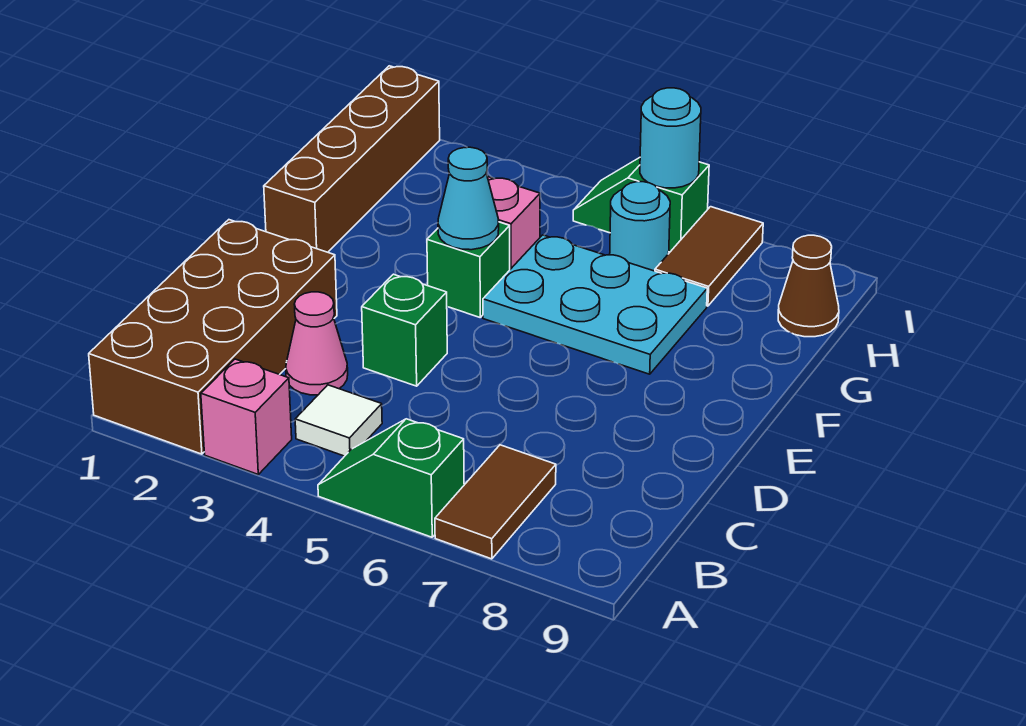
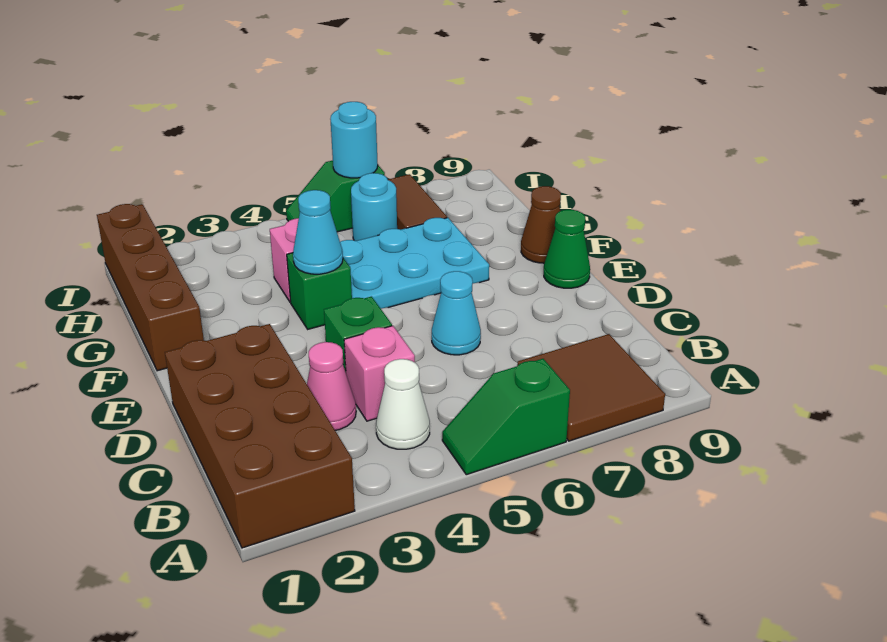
pink 1x1 brick [201,359,292,474] -> pink 1x1 brick moved to [344,326,415,421]
brown 1x2 tile [435,445,556,559] -> brown 2x2 tile [517,334,665,441]
white 1x1 tile [295,385,382,456] -> white 1x1 cone [376,359,430,449]
none -> cyan 1x1 cone [432,271,481,355]
none -> green 1x1 cone [544,210,590,288]
brown 1x1 cone [778,235,839,337] -> brown 1x1 cone moved to [521,186,561,263]

